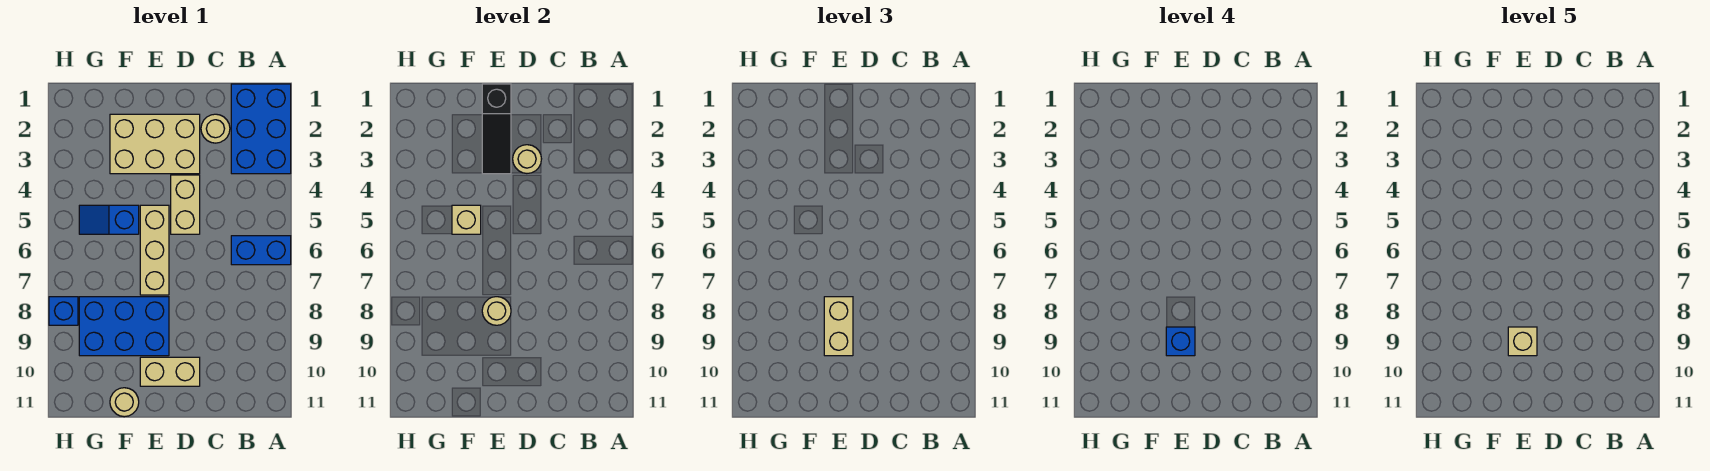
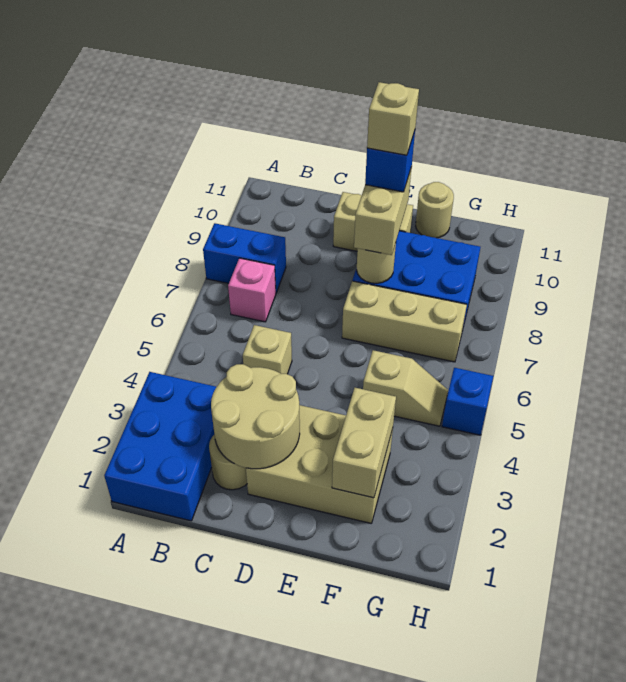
blue 1x2 brick [231,236,291,265] -> blue 1x2 brick moved to [203,223,286,293]
none -> pink 1x1 brick [228,258,276,322]
tan 1x1 round brick [513,145,541,173] -> tan 2x2 round brick [211,364,300,469]
tan 1x2 brick [171,175,200,234] -> tan 1x2 brick moved to [332,388,396,498]
black 1x3 slope [482,84,511,174] -> none
tan 1x3 brick [140,205,169,295] -> tan 1x3 brick turned to [342,281,467,362]
blue 1x2 slope [79,205,139,234] -> tan 1x2 slope [363,350,448,426]
tan 1x1 brick [452,205,481,234] -> tan 1x1 brick moved to [243,325,292,374]
blue 1x1 brick [49,297,78,325] -> blue 1x1 brick moved to [442,368,493,435]

